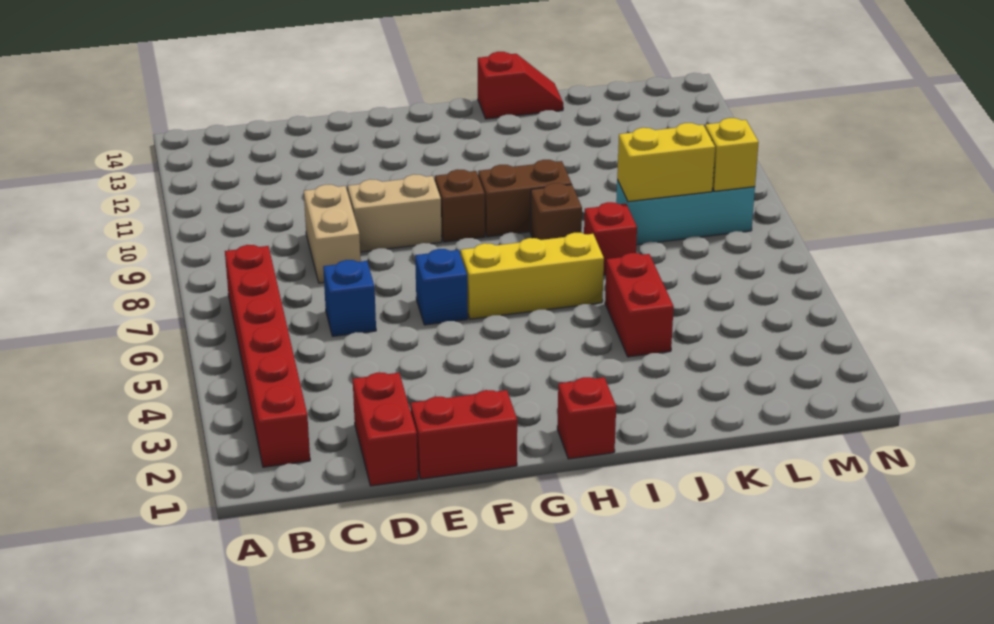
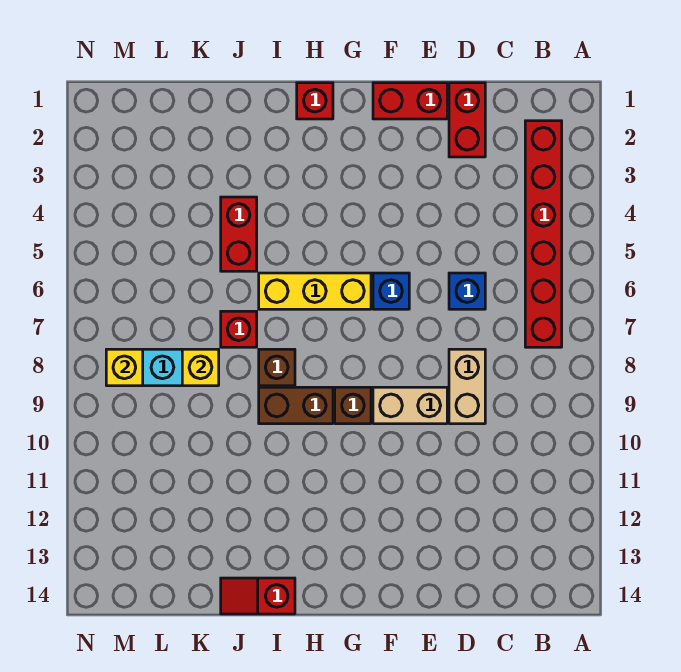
yellow 1x2 brick [617,123,715,202] -> yellow 1x1 brick [182,349,219,386]

